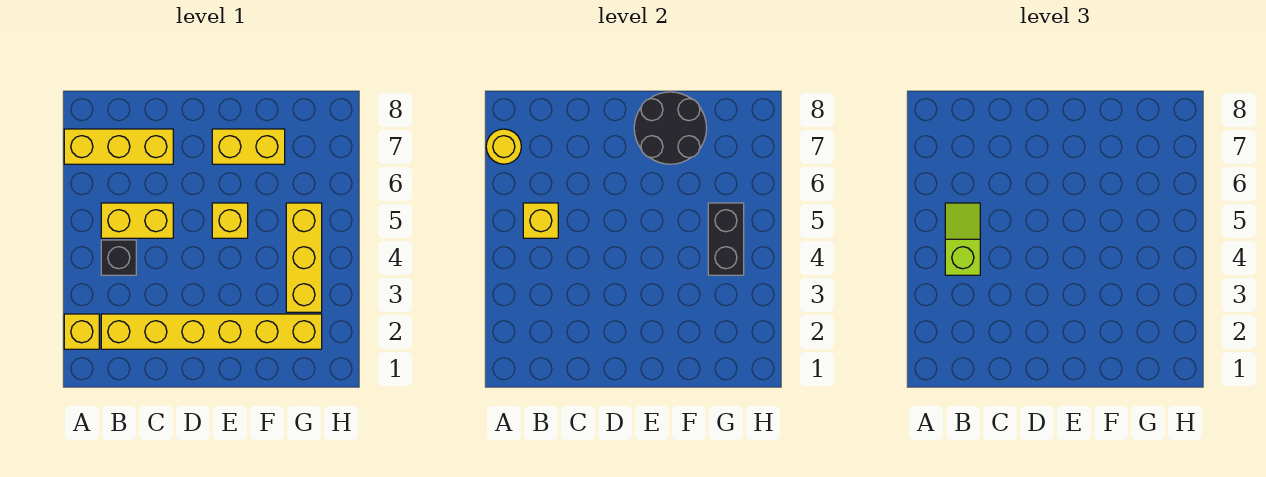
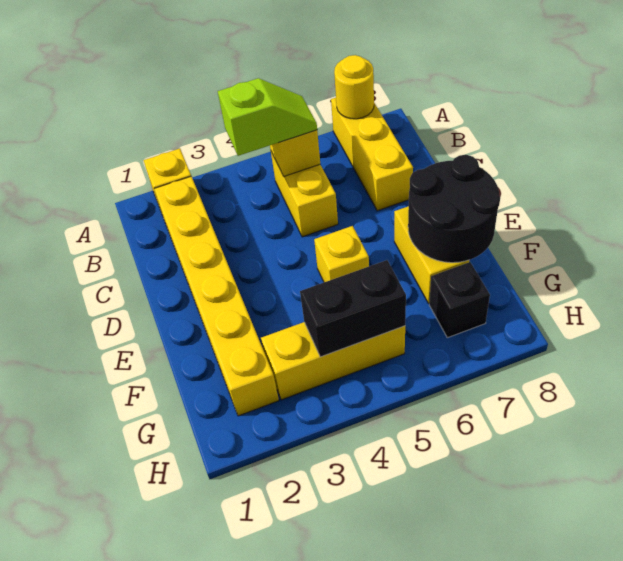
black 1x1 brick [101,240,136,275] -> black 1x1 brick moved to [429,262,490,338]

